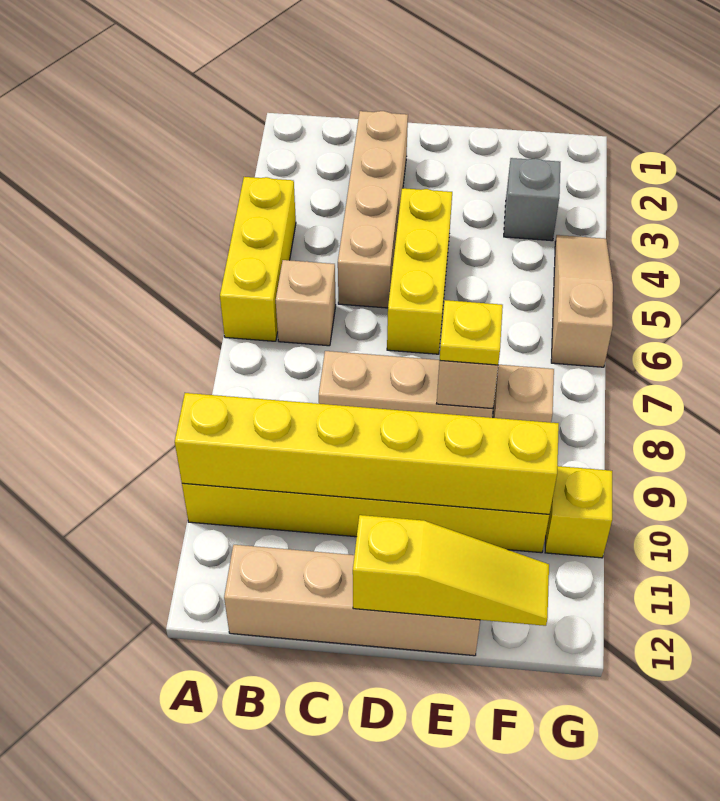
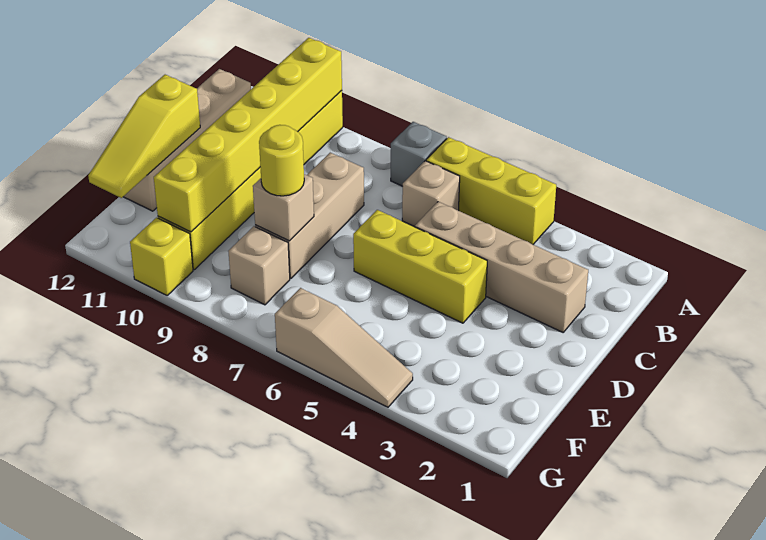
yellow 1x1 plate [440,300,503,365] -> yellow 1x1 round brick [259,125,304,196]
grey 1x1 brick [504,158,560,241] -> grey 1x1 brick moved to [391,122,447,186]

